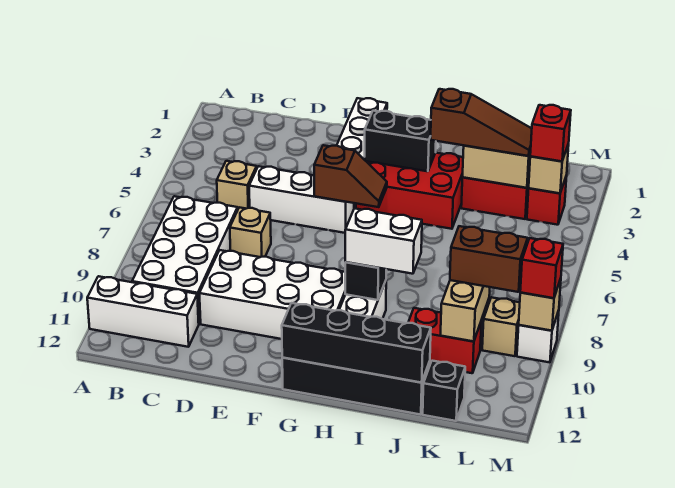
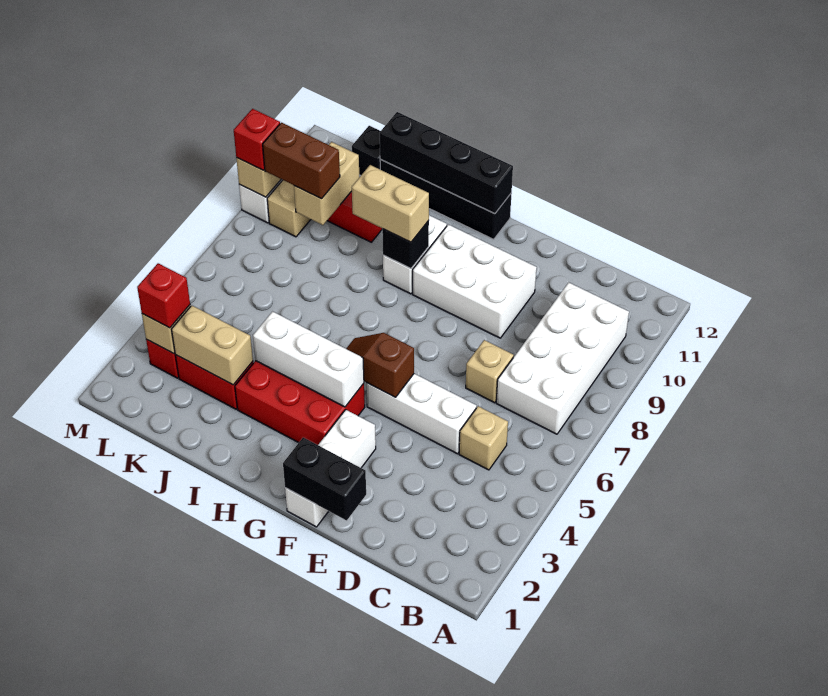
white 1x3 brick [87,276,199,347] -> white 1x3 brick moved to [253,312,364,407]
white 2x4 brick [199,250,345,339] -> white 2x3 brick [413,225,537,338]
black 1x2 brick [365,111,436,171] -> black 1x2 brick moved to [283,438,366,520]
white 1x2 brick [345,208,422,274] -> tan 1x2 brick [352,165,429,242]
brown 1x3 slope [431,89,532,156] -> none

